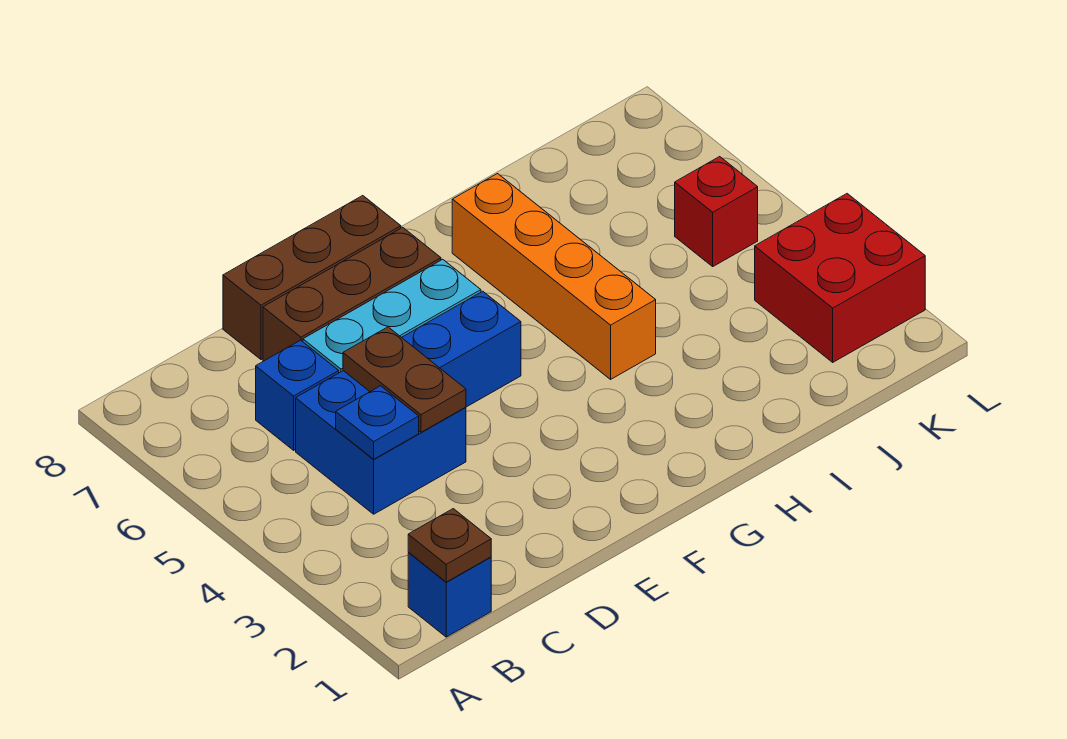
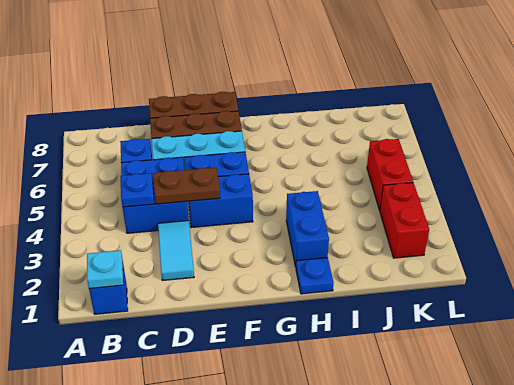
brown 1x1 plate [408,509,491,582] -> cyan 1x1 plate [87,250,123,289]
none -> cyan 1x2 tile [158,221,194,281]
brown 1x2 plate [343,327,466,432] -> brown 1x2 plate turned to [153,168,220,204]
none -> blue 1x2 brick [188,174,253,228]
none -> blue 1x1 plate [296,258,334,294]
none -> blue 1x2 brick [286,191,329,267]
orange 1x4 brick [452,174,656,379] -> none
red 2x2 brick [755,194,925,362] -> red 1x2 brick [380,183,429,258]
red 1x1 brick [675,157,758,266] -> red 1x2 brick [367,139,413,210]

